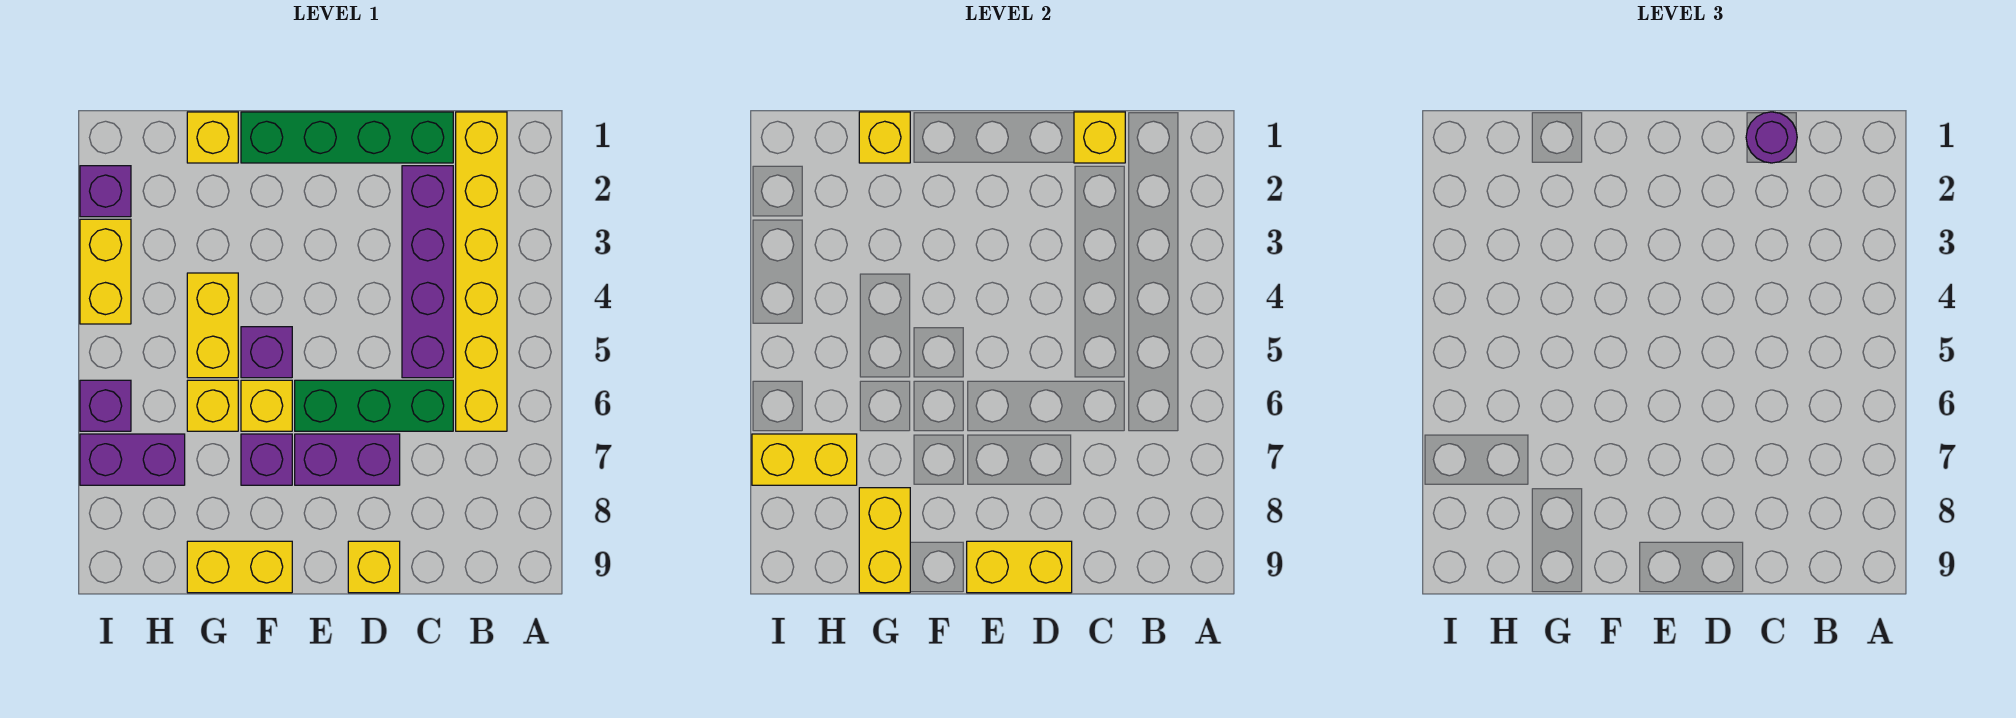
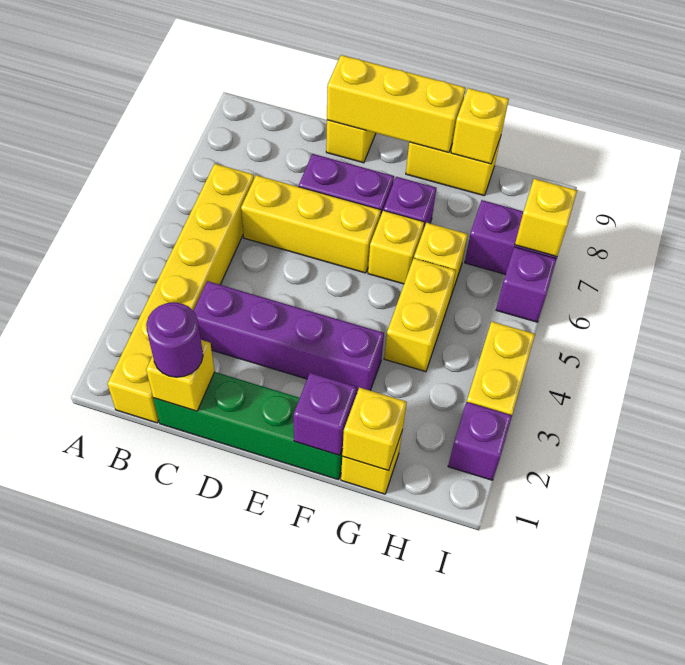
purple 1x4 brick [402,166,453,378] -> purple 1x4 brick turned to [194,281,384,394]
green 1x3 brick [295,380,453,431] -> yellow 1x3 brick [241,175,381,273]
yellow 1x2 brick [967,541,1072,593] -> yellow 1x3 brick [327,55,466,152]
purple 1x1 brick [241,327,292,378] -> purple 1x1 brick moved to [293,373,357,455]
yellow 1x2 brick [859,488,910,593] -> yellow 1x1 brick [451,88,509,164]
yellow 1x2 brick [752,434,857,485] -> yellow 1x1 brick [515,179,577,257]

